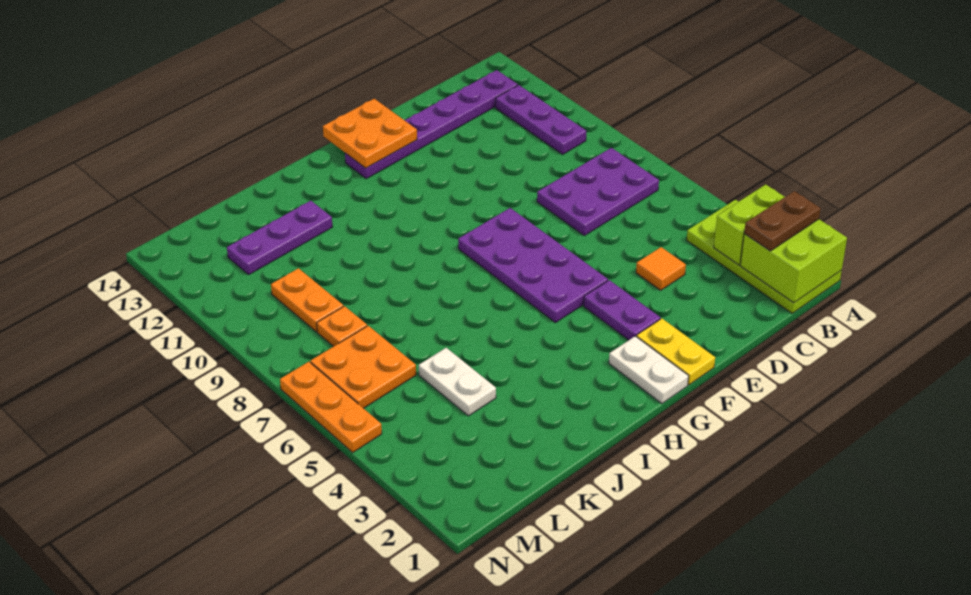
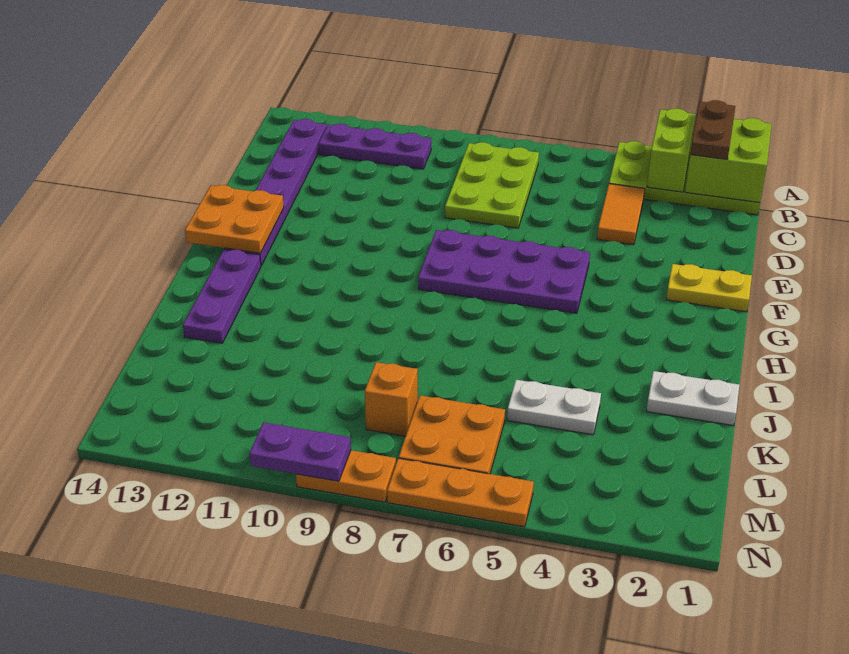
purple 2x3 plate [537,148,659,236] -> lime 2x3 plate [445,142,539,228]
orange 1x1 tile [636,247,686,290] -> orange 1x2 tile [597,184,645,245]
purple 1x2 plate [584,280,661,340] -> purple 1x2 plate moved to [249,422,351,481]
white 1x2 plate [609,336,689,403] -> white 1x2 plate moved to [647,371,740,426]
purple 1x3 plate [227,201,332,275] -> purple 1x3 plate moved to [183,250,261,343]
orange 1x1 plate [317,306,367,347] -> orange 1x1 brick [365,362,418,436]
orange 1x2 plate [271,268,344,332] -> orange 1x2 plate moved to [296,450,396,502]

